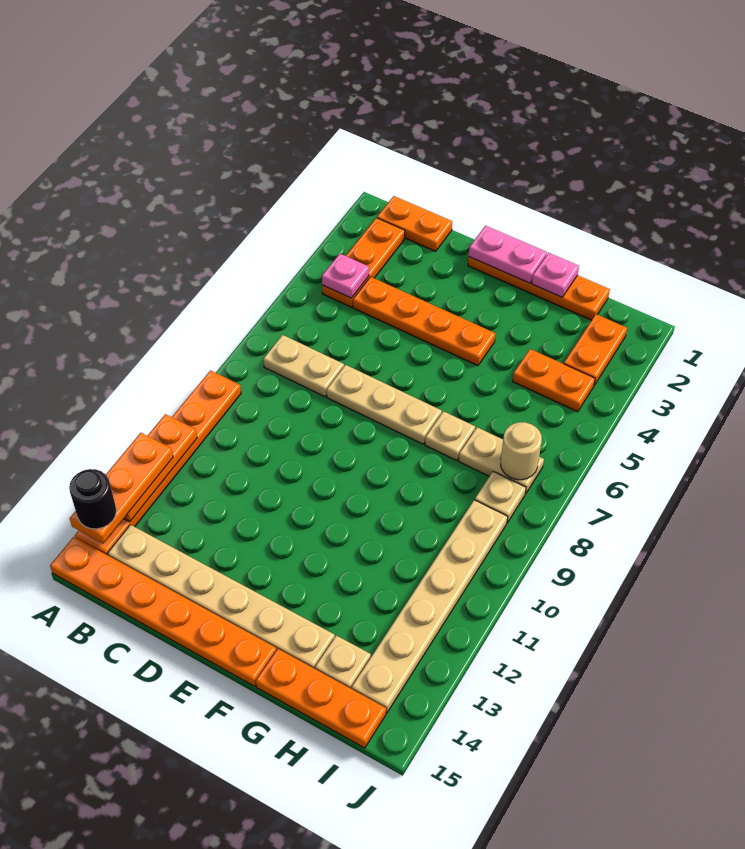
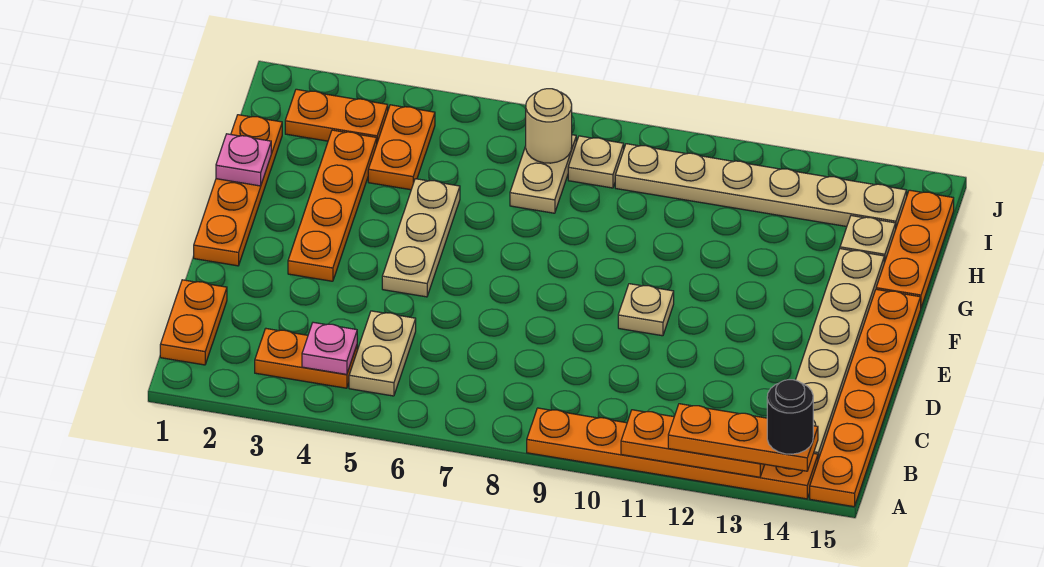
orange 1x3 plate [322,218,405,307] -> orange 1x2 plate [255,329,357,388]
tan 1x2 plate [263,335,344,397] -> tan 1x2 plate moved to [349,311,416,396]
orange 1x4 plate [353,277,495,366] -> orange 1x4 plate moved to [288,130,377,281]
tan 1x3 plate [327,365,442,444] -> tan 1x3 plate moved to [382,179,460,297]
pink 1x2 plate [469,226,547,283] -> none
tan 1x1 plate [425,411,475,461] -> tan 1x1 plate moved to [618,284,674,336]

